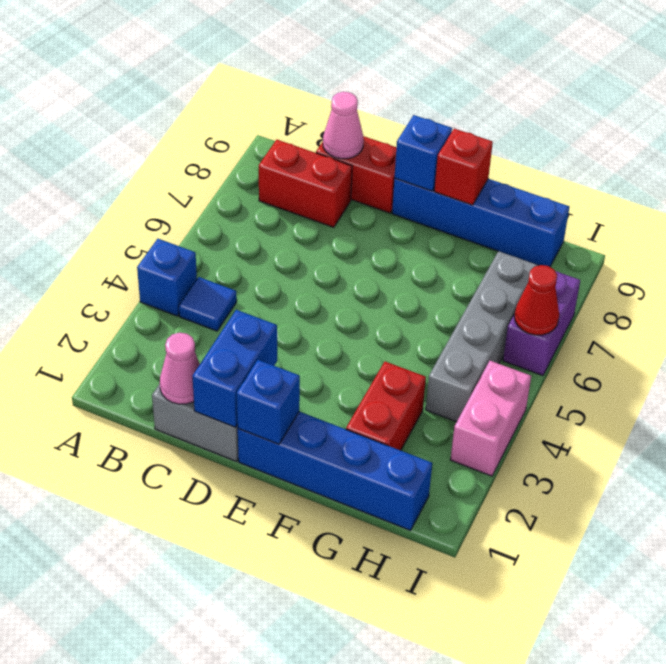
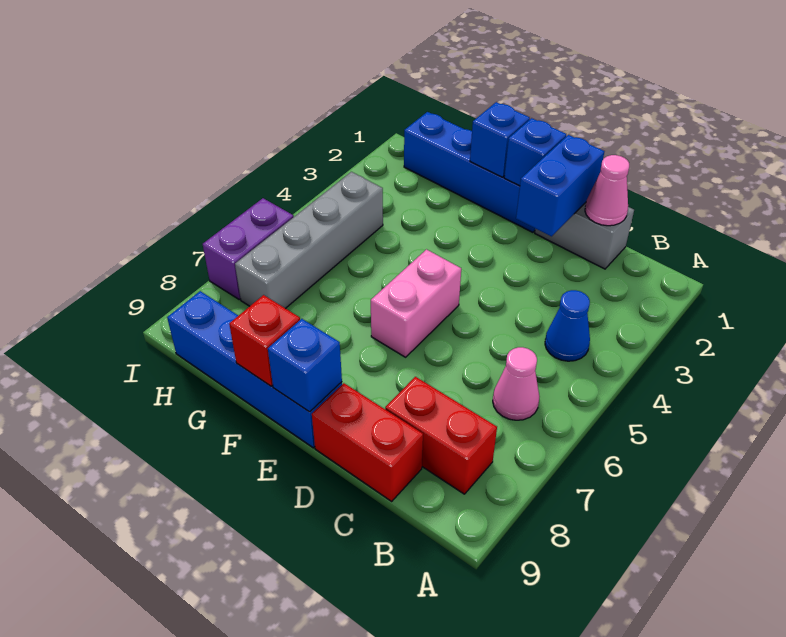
blue 1x1 brick [137,239,197,316] -> blue 1x1 brick moved to [470,102,530,177]
blue 1x1 tile [179,277,237,331] -> blue 1x1 cone [545,290,590,361]
pink 1x1 cone [323,92,364,159] -> pink 1x1 cone moved to [493,347,540,420]
red 1x2 brick [346,362,426,451] -> none
pink 1x2 brick [450,361,531,476] -> pink 1x2 brick moved to [371,249,461,357]
red 1x1 cone [515,265,559,335] -> none

